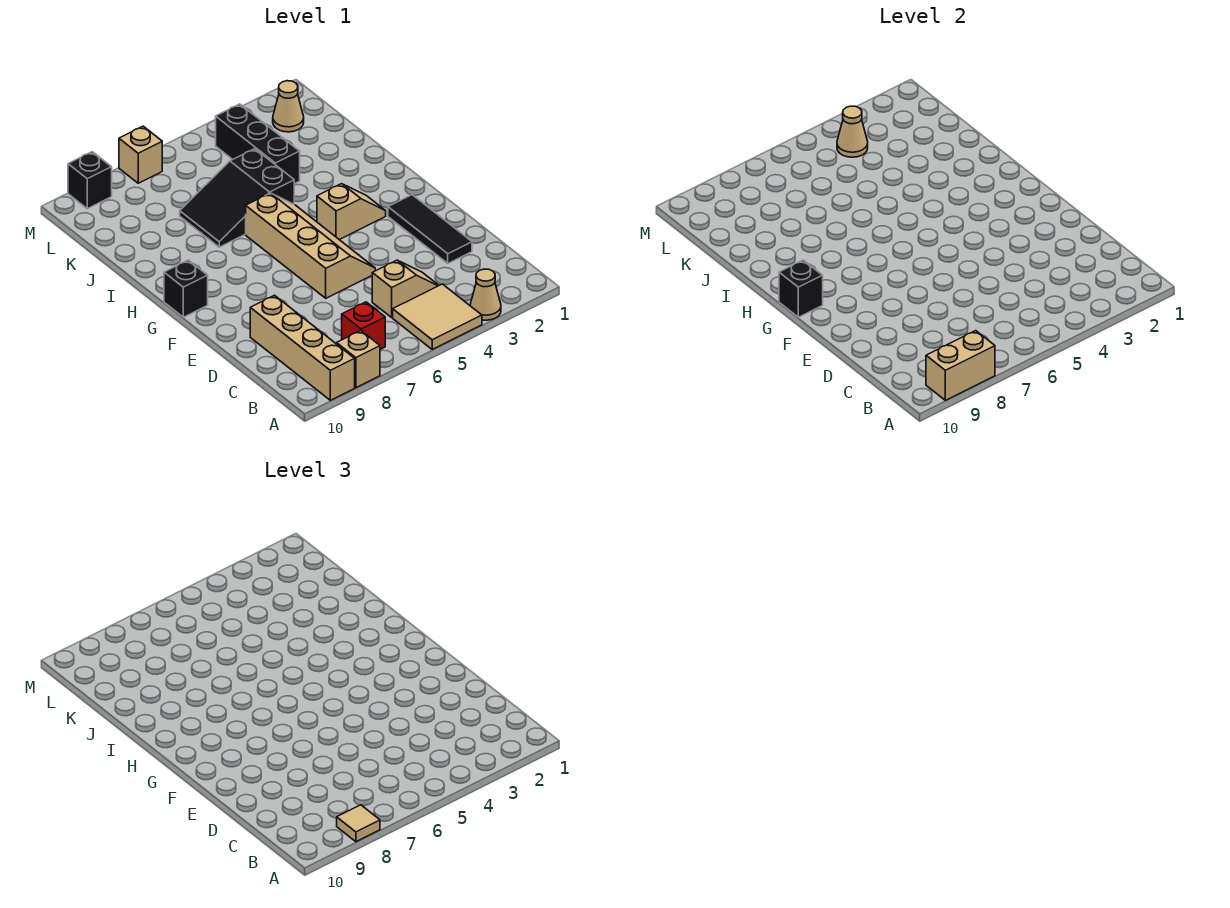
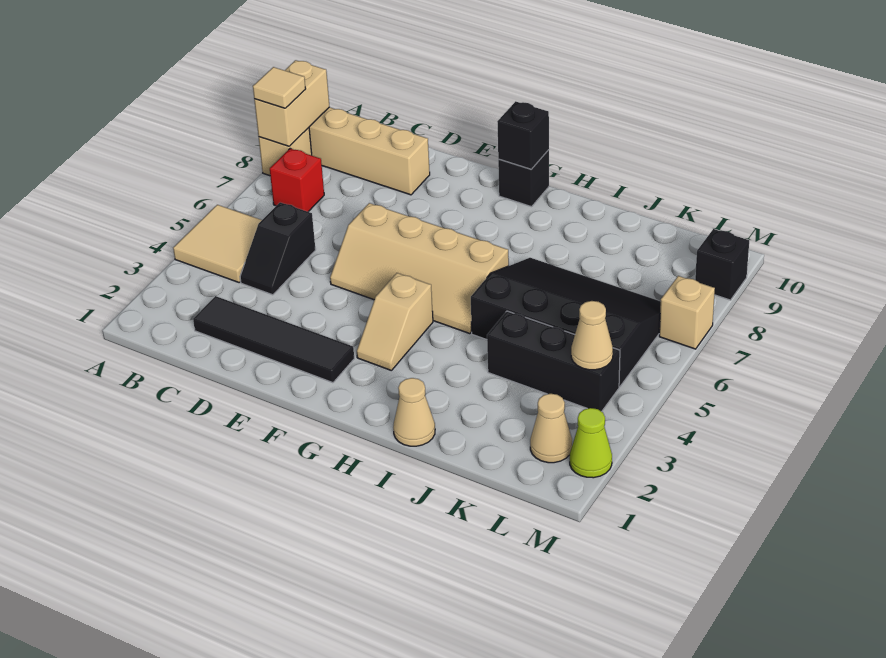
tan 1x1 cone [470,269,501,320] -> tan 1x1 cone moved to [393,378,435,446]
tan 1x2 slope [372,260,439,317] -> black 1x2 slope [240,202,316,295]
black 1x3 tile [388,195,472,263] -> black 1x4 tile [193,296,354,383]
black 2x3 slope [180,149,294,247] -> black 3x4 slope [471,258,661,387]
none -> lime 1x1 cone [570,408,612,478]

